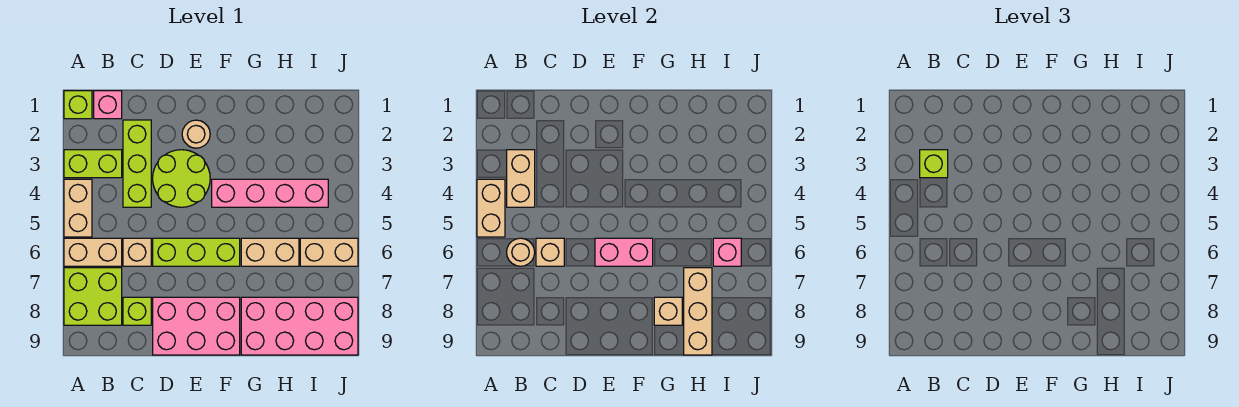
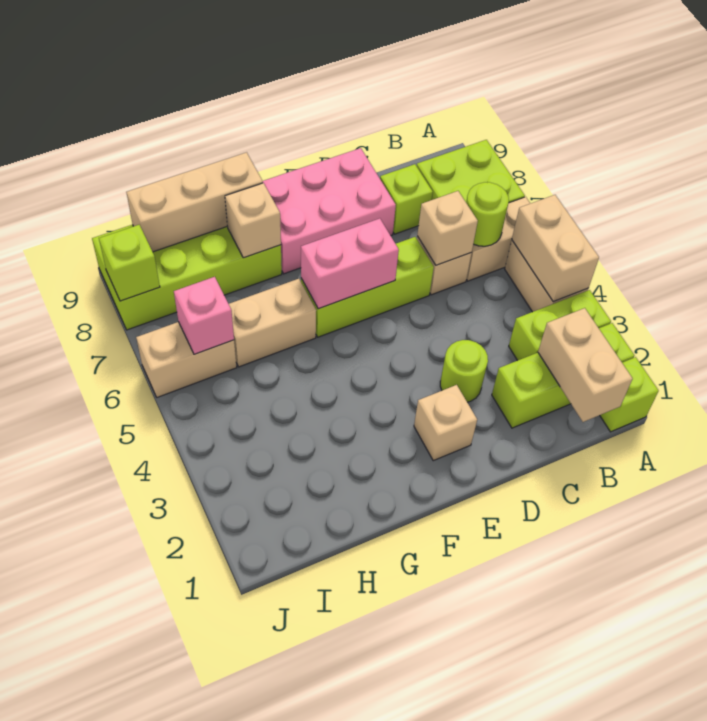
pink 1x1 brick [94,91,122,119] -> none
tan 1x2 brick [507,150,535,207] -> tan 1x2 brick moved to [538,308,632,422]
lime 1x1 brick [920,150,948,178] -> lime 1x1 brick moved to [99,225,160,301]
tan 1x1 round brick [507,238,535,266] -> lime 1x1 round brick [466,182,509,246]
lime 1x3 brick [123,120,151,207] -> lime 1x3 brick turned to [492,323,634,428]
lime 2x2 round brick [153,150,210,207] -> lime 1x1 round brick [440,340,488,402]
tan 1x1 round brick [182,120,210,148] -> tan 1x1 brick [414,385,477,461]
pink 1x4 brick [212,179,328,207] -> none
pink 2x4 brick [241,297,358,355] -> lime 2x4 brick [92,225,282,330]
tan 1x3 brick [684,268,712,355] -> tan 1x3 brick turned to [126,152,263,252]

